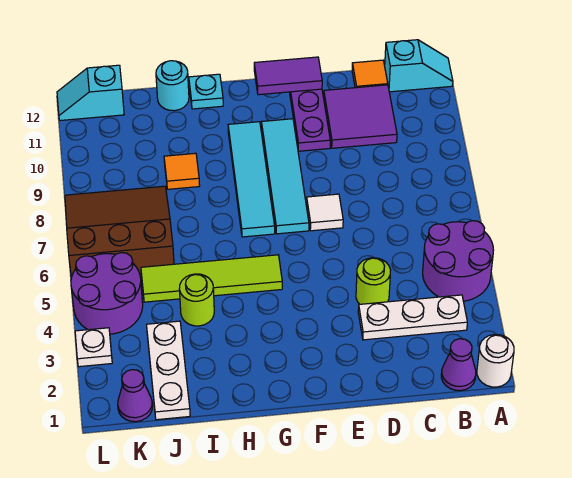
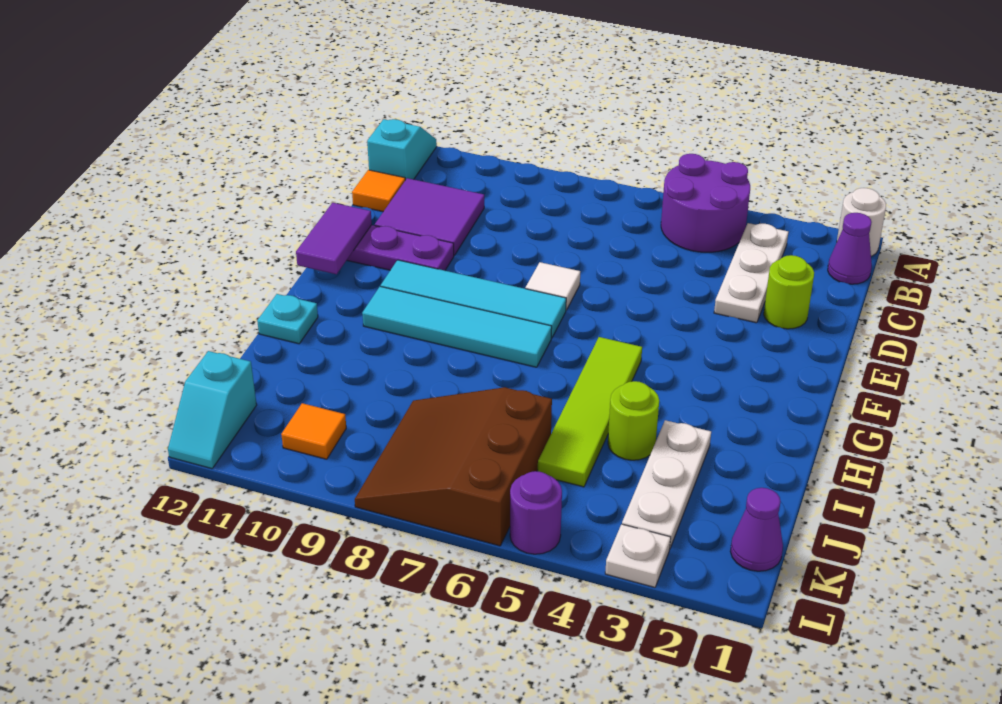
lime 1x1 round brick [356,258,391,304] -> lime 1x1 round brick moved to [764,255,814,329]
orange 1x1 tile [164,153,200,189] -> orange 1x1 tile moved to [281,403,346,459]
cyan 1x1 round brick [156,61,189,111] -> none
white 1x3 plate [147,321,190,420] -> white 1x3 plate turned to [622,420,711,548]
purple 2x2 round brick [71,253,143,334] -> purple 1x1 round brick [510,471,562,554]

